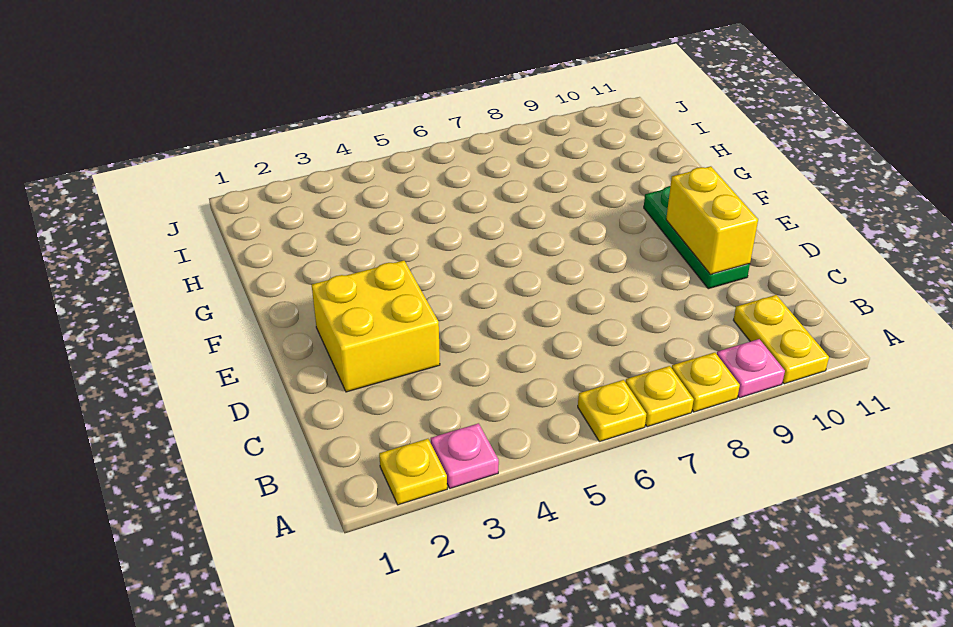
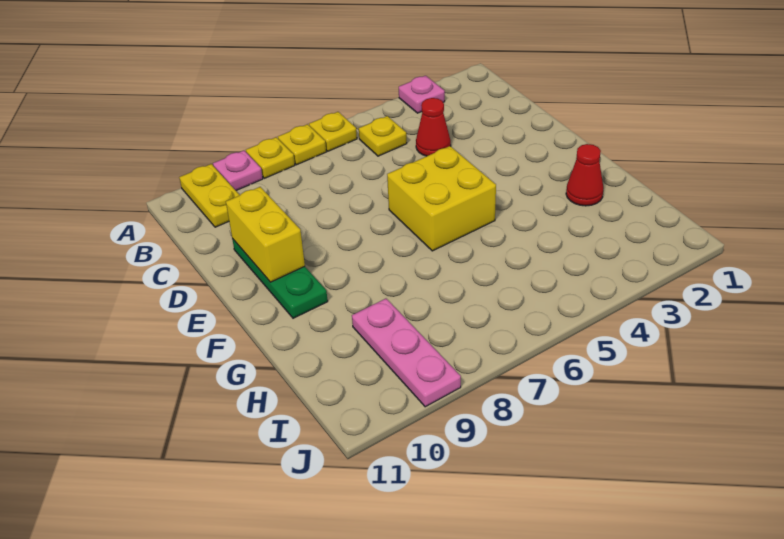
yellow 1x1 plate [379,439,447,505] -> yellow 1x1 plate moved to [359,116,407,156]
none -> red 1x1 cone [416,98,451,156]
yellow 2x2 brick [312,260,440,392] -> yellow 2x2 brick moved to [387,146,496,251]
none -> red 1x1 cone [566,144,604,206]
none -> pink 1x3 plate [352,299,461,407]

